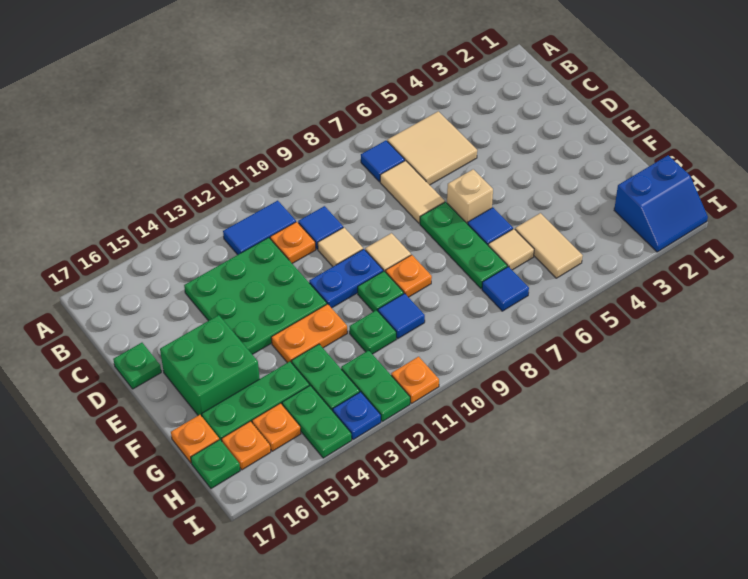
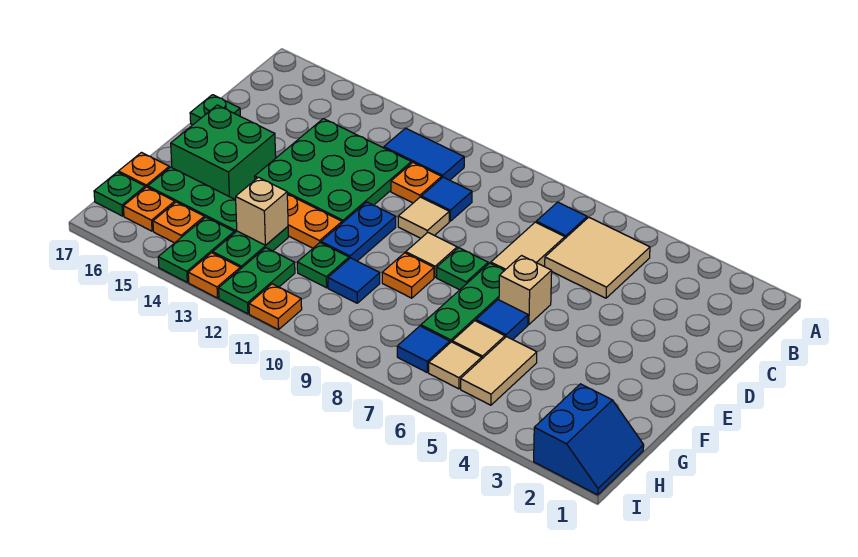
blue 1x2 plate [309,249,383,308] -> blue 1x2 plate turned to [321,202,396,261]
green 1x1 plate [358,271,404,312] -> green 1x1 plate moved to [437,248,488,290]
none -> tan 1x1 brick [236,177,288,245]
blue 2x2 slope [614,155,708,252] -> blue 2x2 slope turned to [534,384,644,495]
none -> tan 1x1 tile [429,342,482,389]
blue 1x1 plate [333,392,381,440] -> orange 1x1 plate [188,253,240,298]

